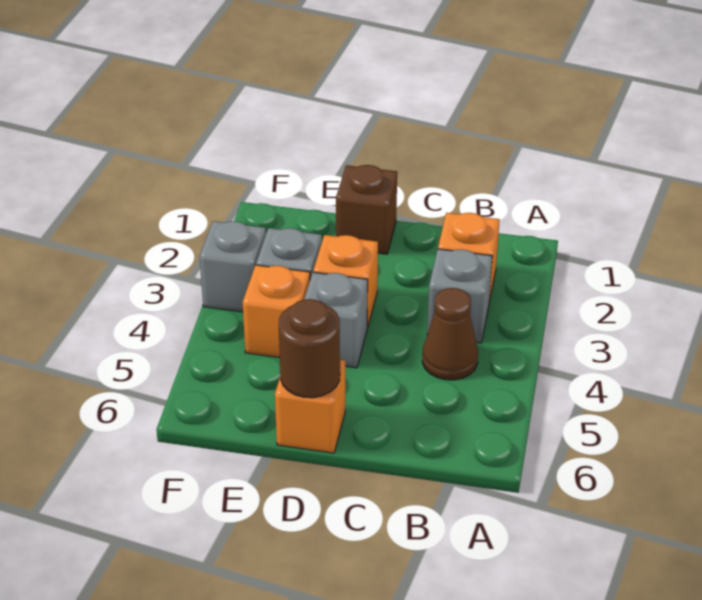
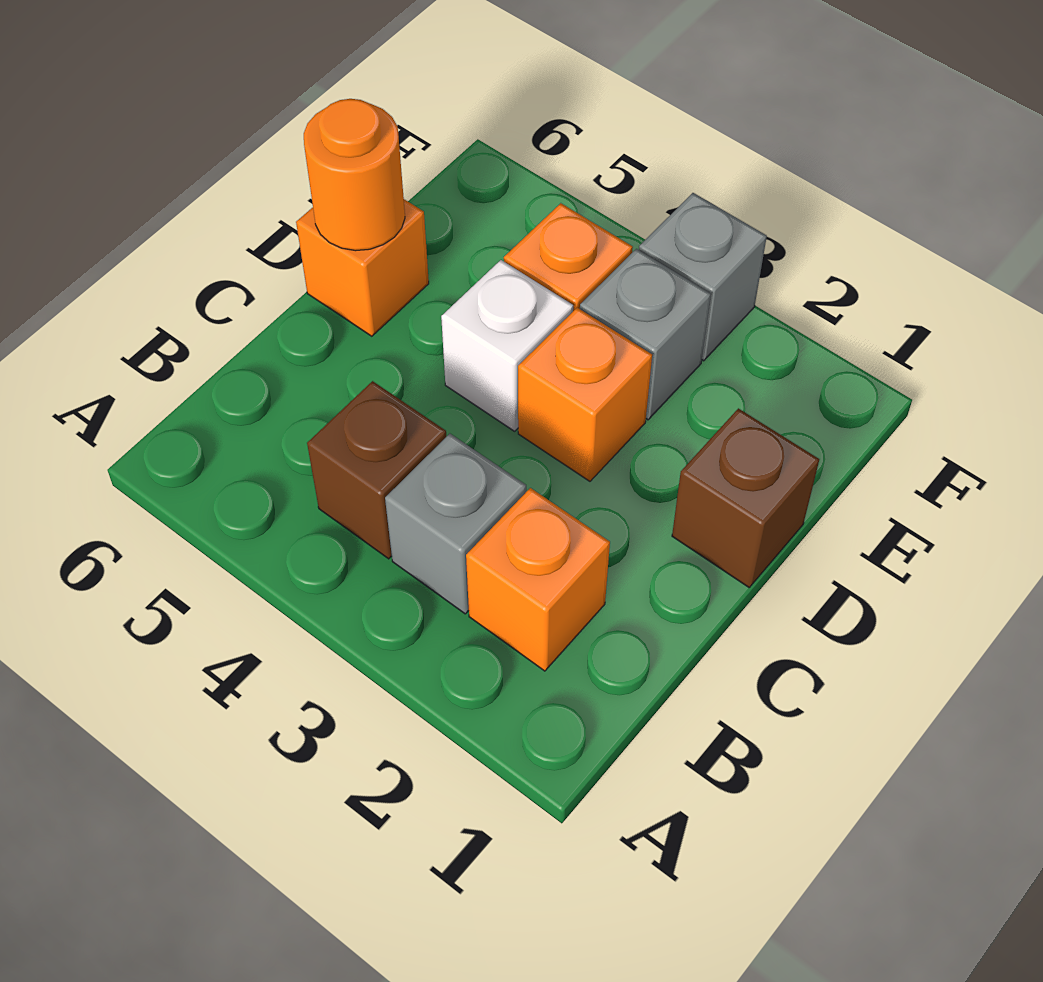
brown 1x1 cone [422,288,478,380] -> brown 1x1 brick [307,381,446,559]
grey 1x1 brick [304,272,368,368] -> white 1x1 brick [441,260,573,431]
brown 1x1 round brick [279,299,340,398] -> orange 1x1 round brick [304,99,405,251]

